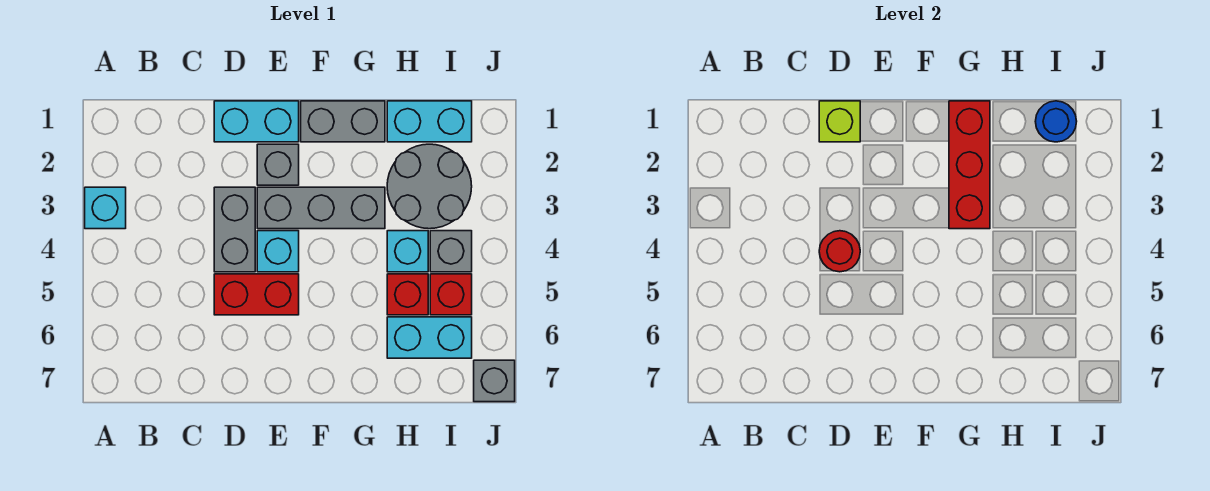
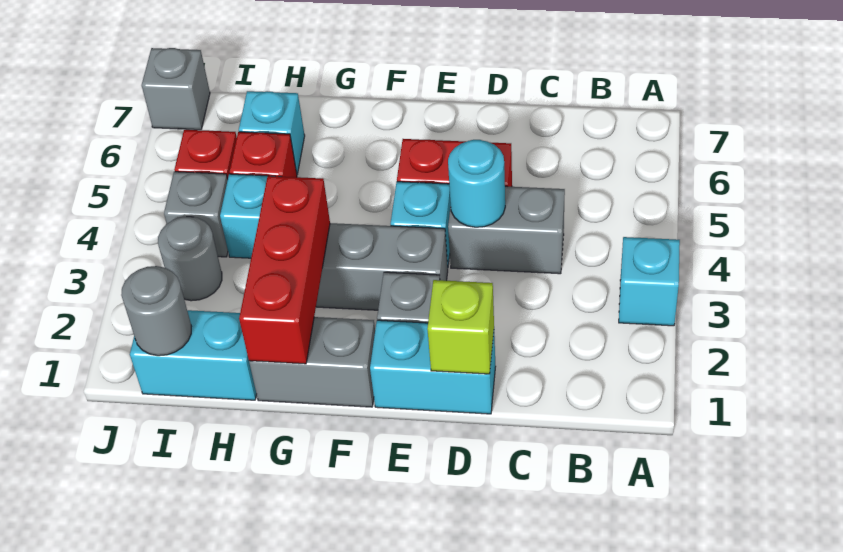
grey 1x2 brick [214,187,255,272] -> grey 1x2 brick turned to [448,186,565,274]
red 1x1 round brick [819,231,860,272] -> cyan 1x1 round brick [448,140,505,227]
grey 2x2 round brick [387,144,472,229] -> grey 1x1 round brick [158,217,222,301]
cyan 1x2 brick [387,317,472,358] -> cyan 1x1 brick [239,91,305,174]
blue 1x1 round brick [1035,101,1077,142] -> grey 1x1 round brick [121,266,191,356]

